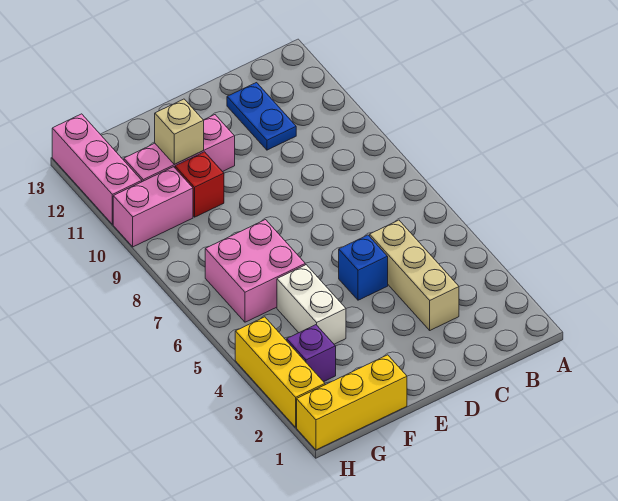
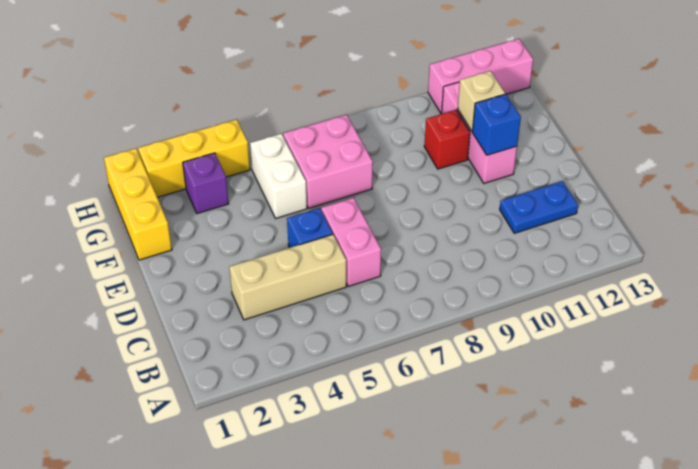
none -> blue 1x1 brick [472,94,521,155]
white 1x2 brick [277,265,346,344] -> white 1x2 brick turned to [250,134,307,218]
pink 1x2 brick [113,167,193,247] -> pink 1x2 brick moved to [321,198,381,287]

